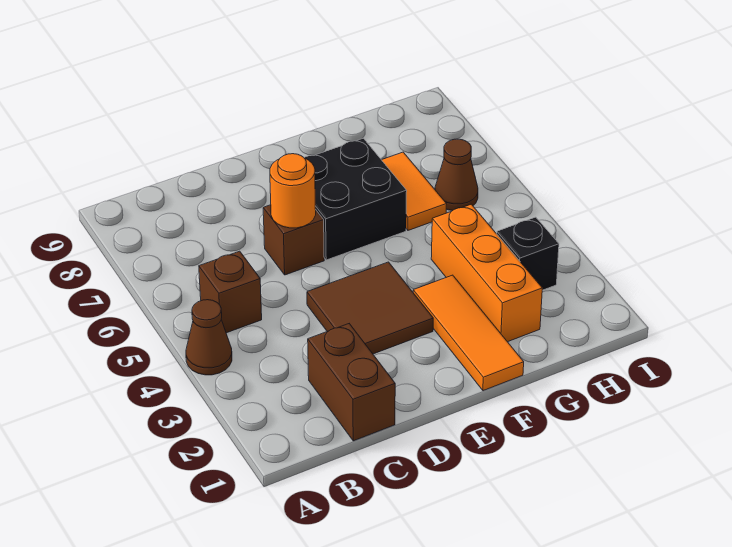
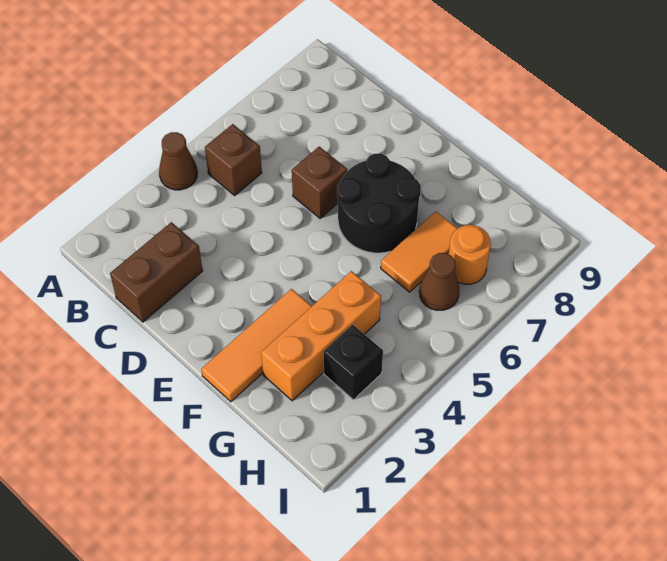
brown 2x2 tile [307,262,433,354] -> none
orange 1x1 round brick [270,154,316,228] -> orange 1x1 round brick moved to [449,225,491,284]
black 2x2 brick [304,138,407,260] -> black 2x2 round brick [337,153,421,253]

